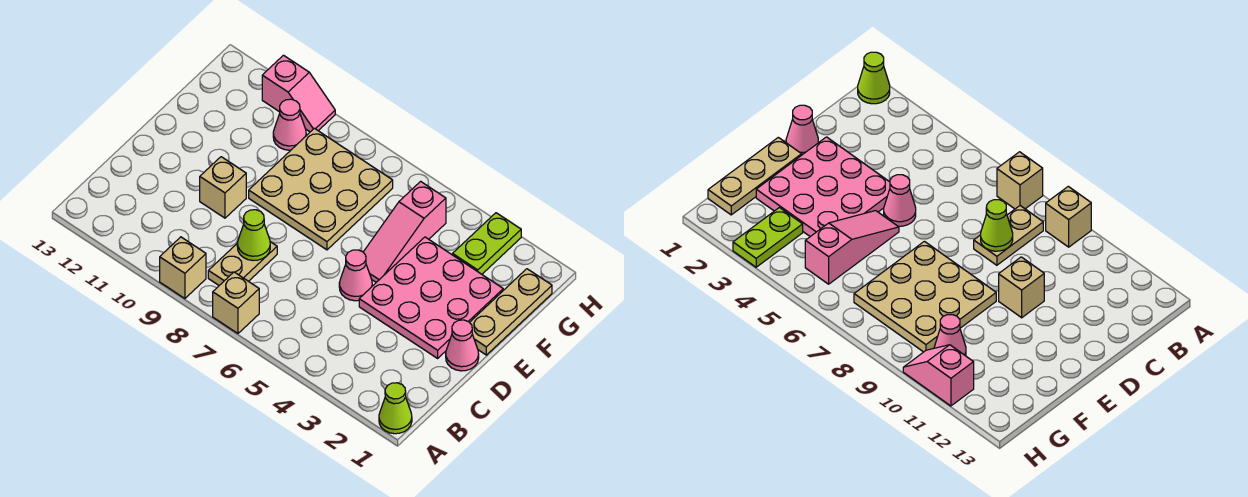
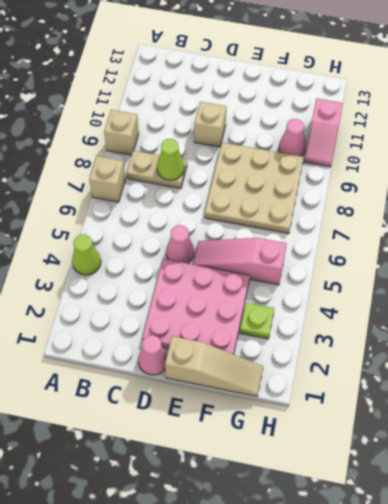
lime 1x1 cone [379,383,412,434] -> lime 1x1 cone moved to [72,235,101,275]
tan 1x3 plate [469,269,552,355] -> tan 1x3 slope [165,336,263,396]
lime 1x2 plate [453,213,521,274] -> lime 1x1 plate [240,303,274,339]

